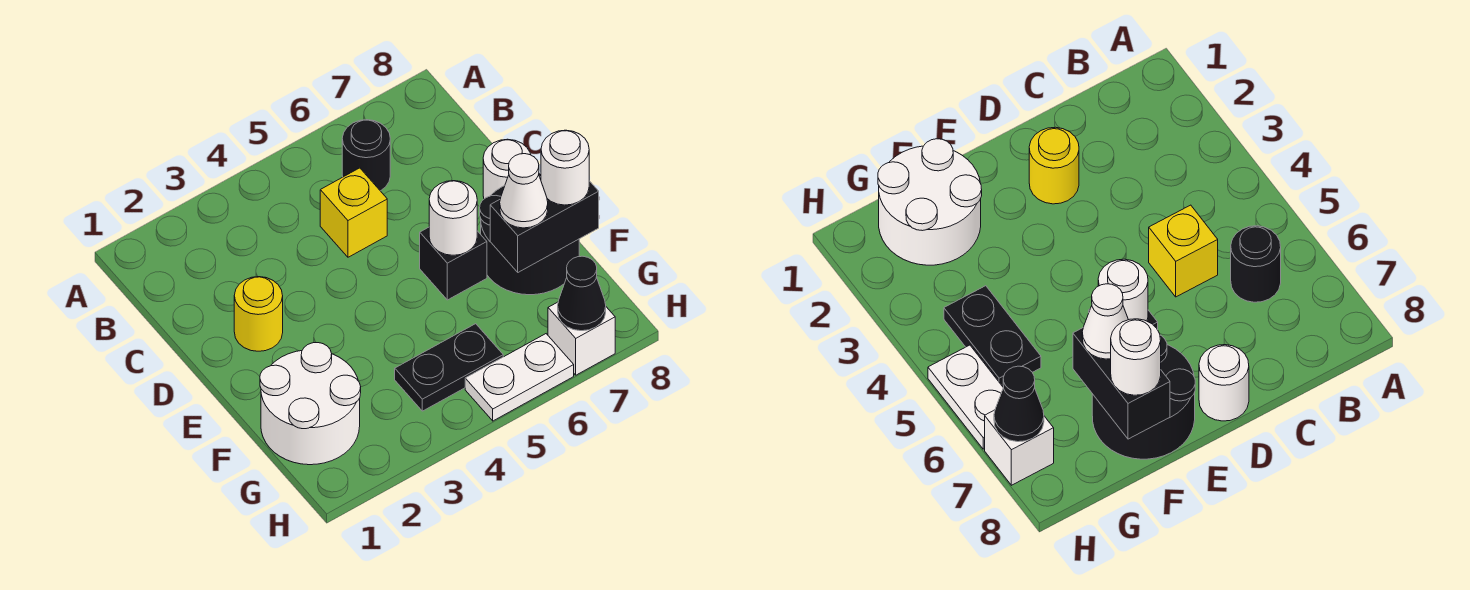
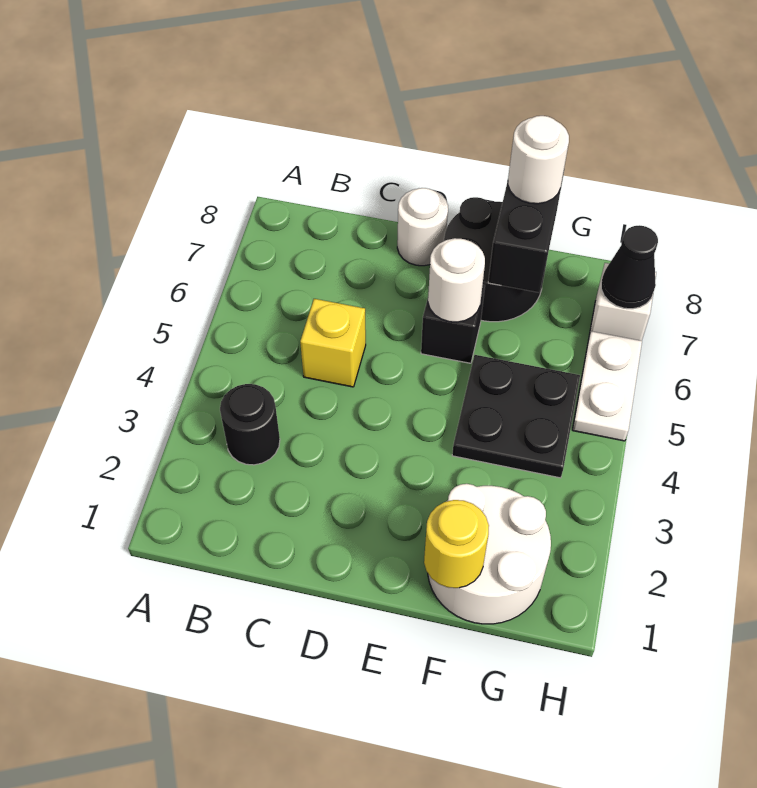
black 1x1 round brick [342,120,390,191] -> black 1x1 round brick moved to [220,384,280,465]
yellow 1x1 round brick [234,277,283,351] -> yellow 1x1 round brick moved to [424,500,489,588]
white 1x1 cone [500,154,548,228] -> none
black 1x2 plate [395,324,503,411] -> black 2x2 plate [452,355,580,478]

